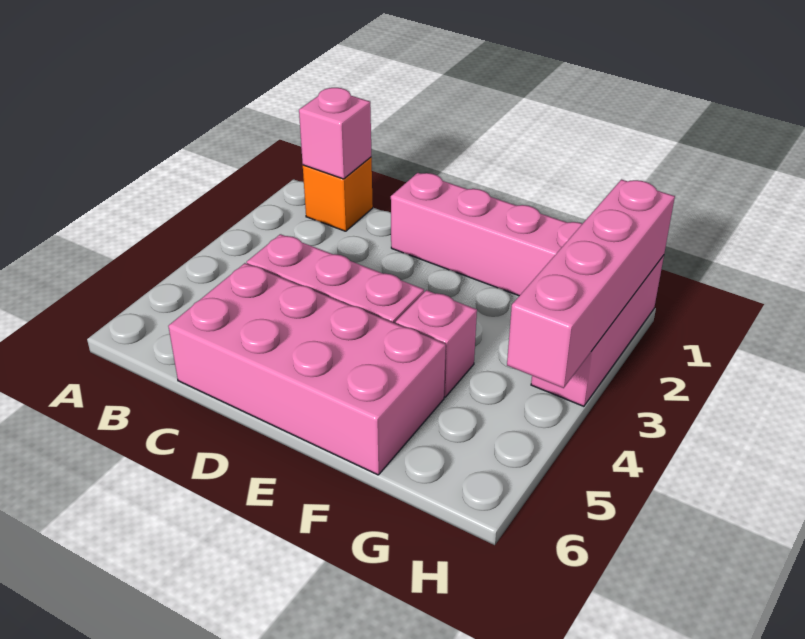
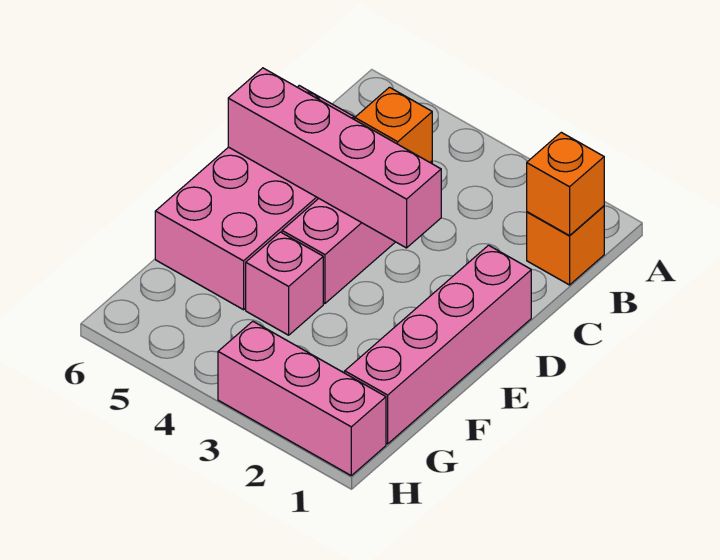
pink 1x1 brick [299,88,371,179] -> orange 1x1 brick [527,132,604,236]
none -> orange 1x1 brick [355,87,432,162]
pink 1x4 brick [507,180,675,388] -> pink 1x4 brick moved to [228,68,441,248]

